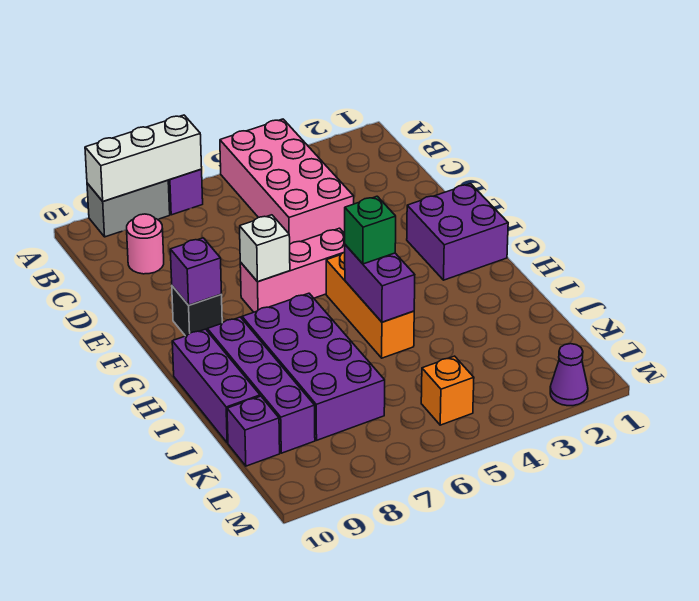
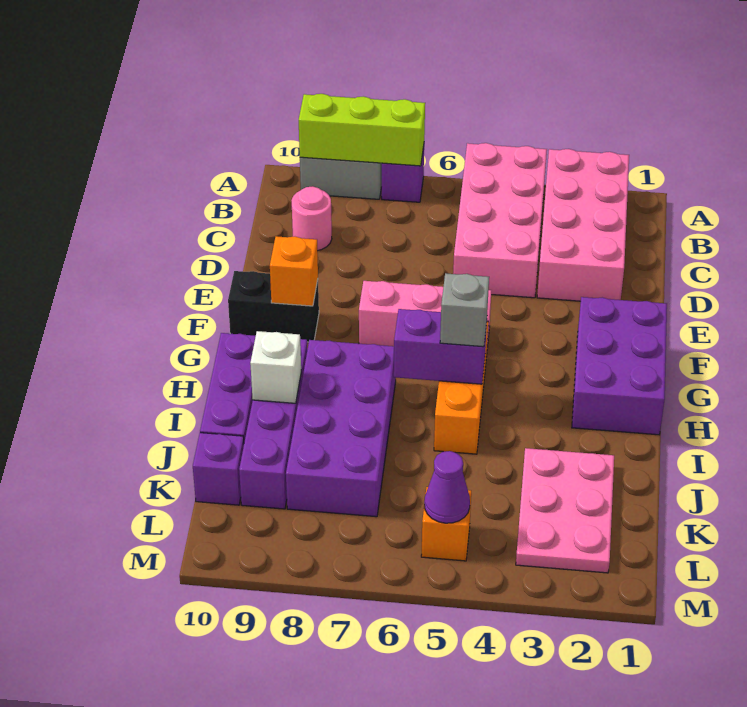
none -> pink 2x4 brick [537,149,629,301]
white 1x3 brick [85,115,202,201] -> lime 1x3 brick [299,94,425,166]
purple 2x2 brick [407,184,508,280] -> purple 2x3 brick [572,297,667,435]
white 1x1 brick [240,215,290,282] -> white 1x1 brick moved to [250,331,301,403]
black 1x1 brick [172,286,222,336] -> black 1x2 brick [228,271,319,342]
purple 1x1 brick [170,238,222,305] -> orange 1x1 brick [270,236,318,306]
purple 1x2 brick [345,245,415,322] -> purple 1x2 brick turned to [394,309,487,384]
green 1x1 brick [345,196,396,264] -> grey 1x1 brick [440,273,489,347]
none -> pink 2x3 plate [516,448,614,573]
purple 1x1 cone [550,344,588,406] -> purple 1x1 cone moved to [424,451,470,523]

